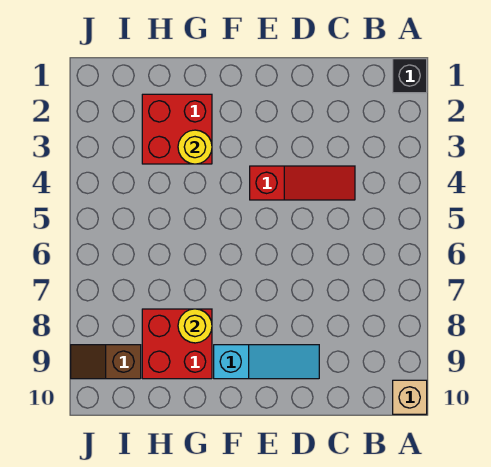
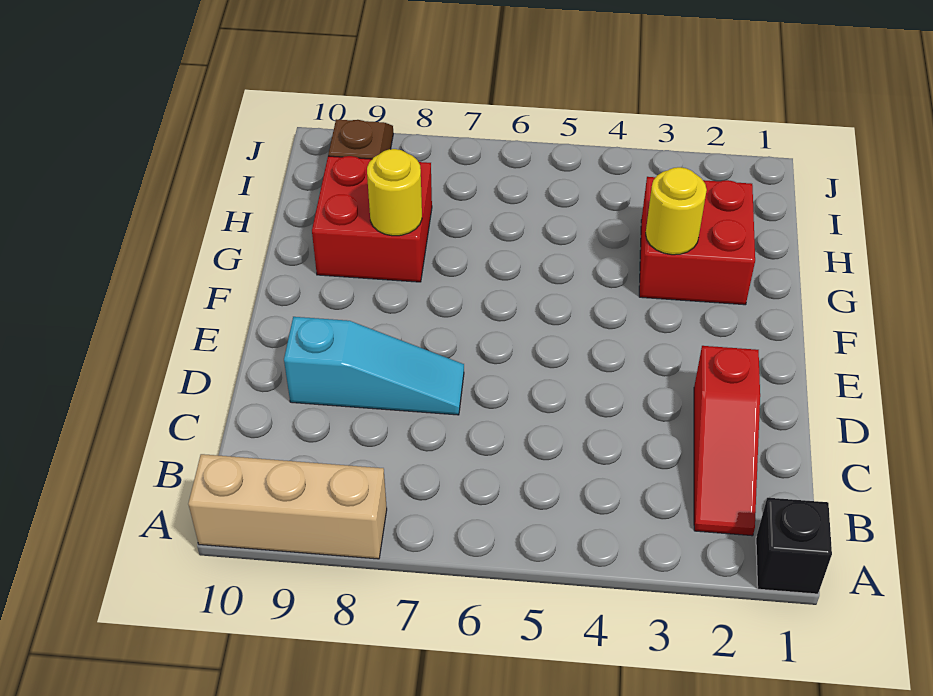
tan 1x1 brick [393,380,427,414] -> tan 1x3 brick [188,454,387,559]
red 1x3 slope [250,166,355,200] -> red 1x3 slope moved to [694,346,760,536]
cyan 1x3 slope [214,345,319,379] -> cyan 1x3 slope turned to [284,317,464,415]

